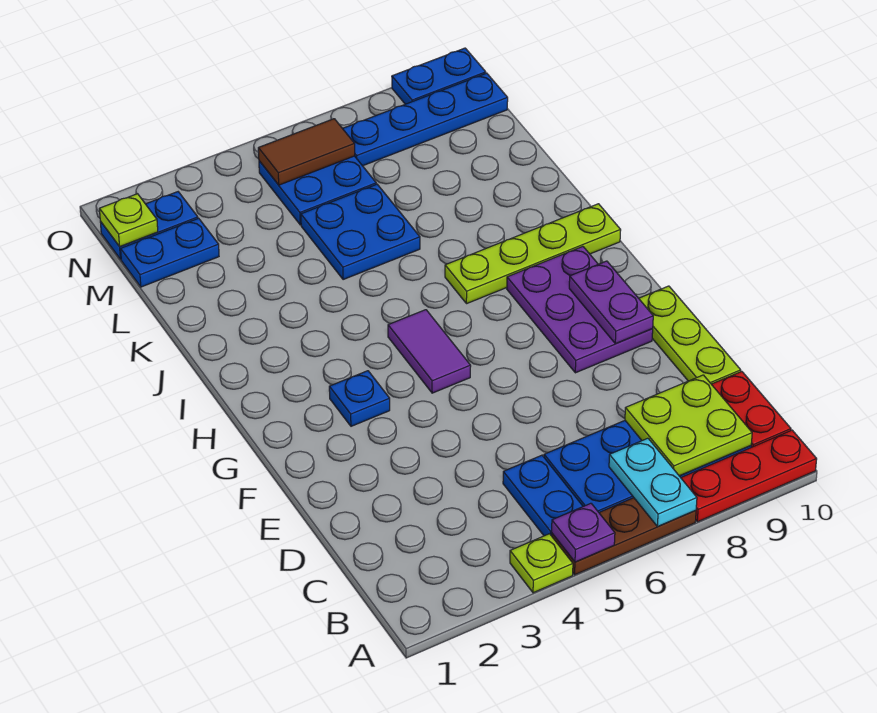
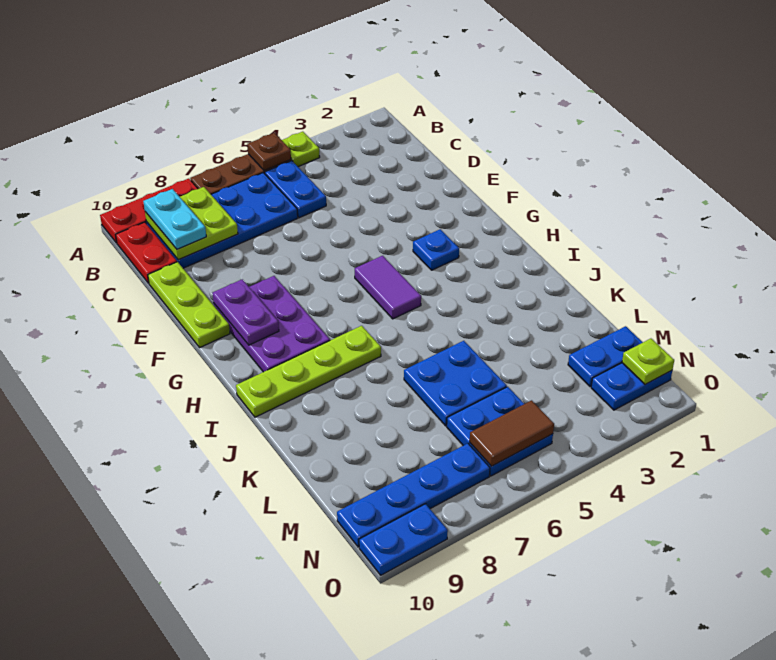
purple 1x1 plate [552,503,615,562] -> brown 1x1 plate [247,133,291,171]
cyan 1x2 plate [609,438,697,527] -> cyan 1x2 plate moved to [143,189,206,249]

